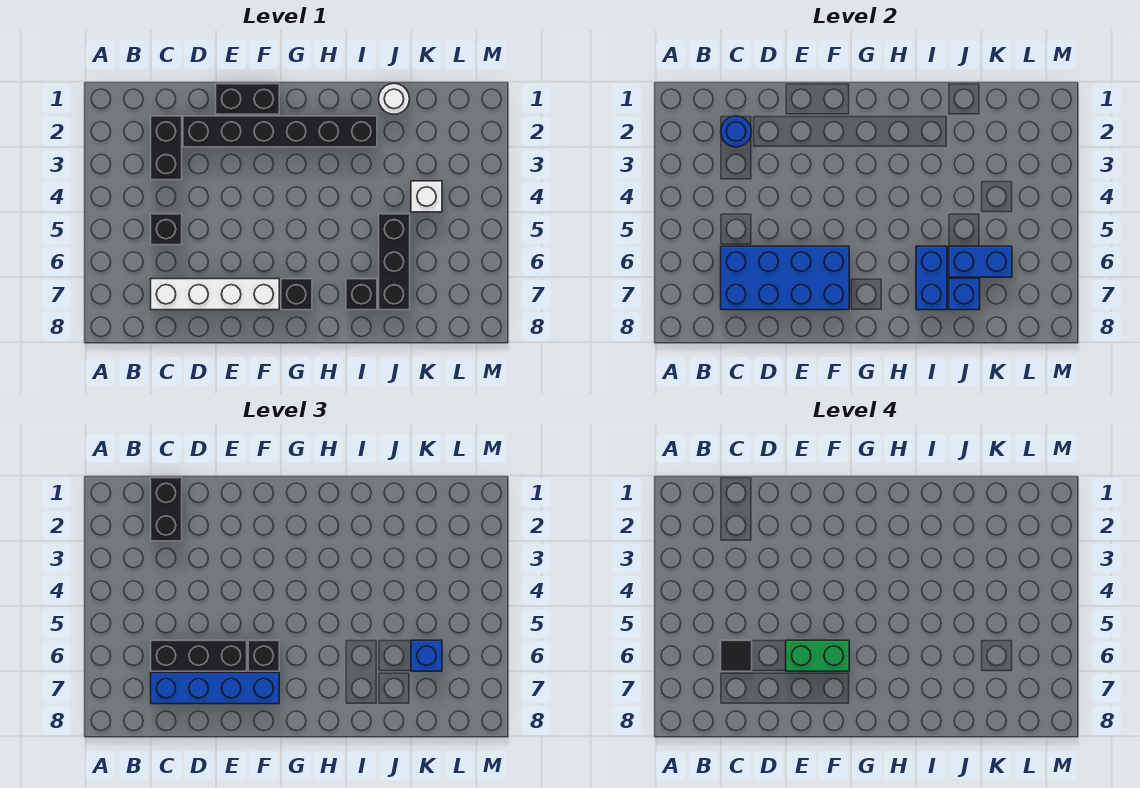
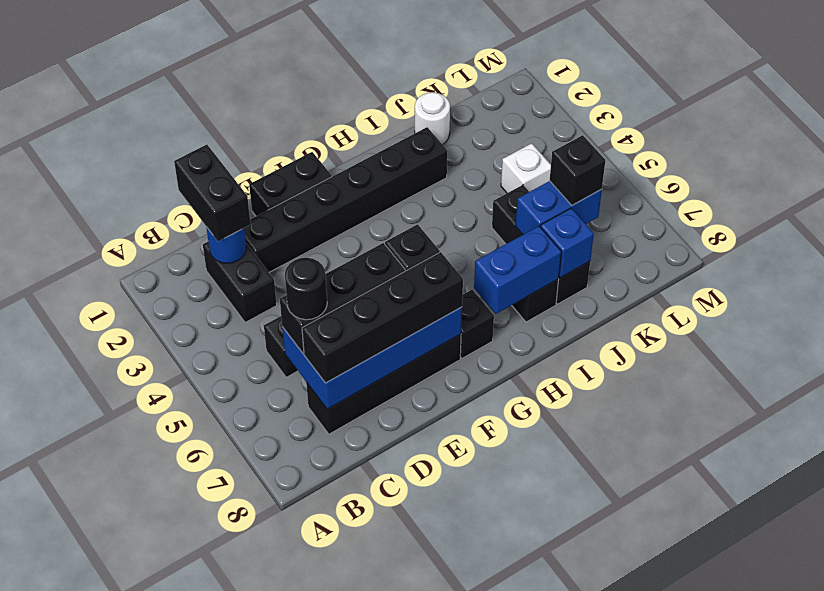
black 1x1 tile [721,640,752,671] -> black 1x1 round brick [285,258,327,320]
white 1x4 brick [151,279,279,310] -> black 1x4 brick [306,334,461,434]
blue 1x4 brick [151,673,279,704] -> black 1x4 brick [302,252,463,383]
green 1x2 brick [786,640,849,671] -> none
blue 1x2 brick [916,246,947,310] -> blue 1x2 brick turned to [474,226,561,314]
blue 1x1 brick [411,640,442,671] -> black 1x1 brick [550,135,605,205]

